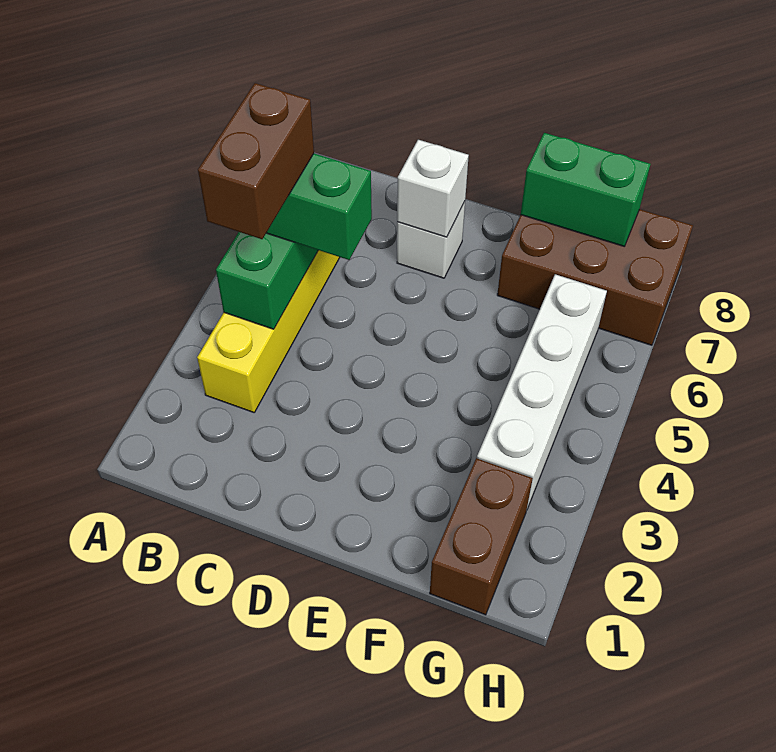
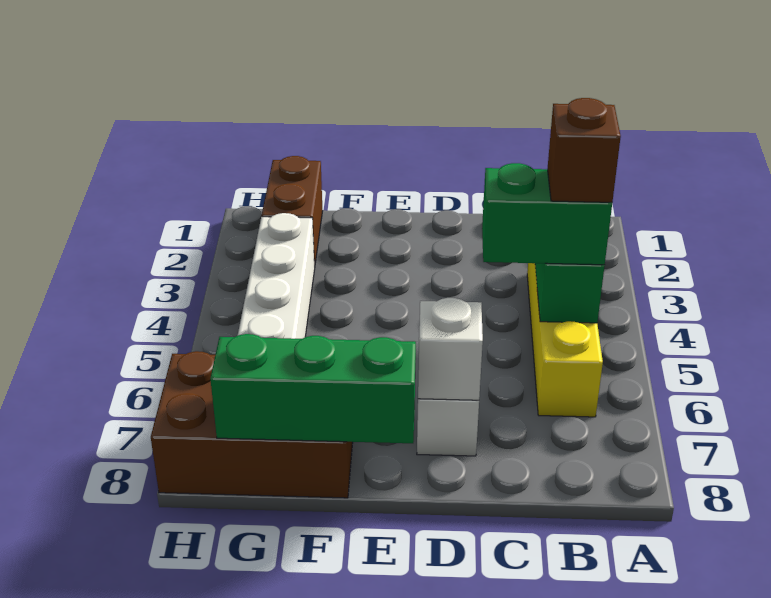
brown 1x2 brick [198,83,314,239] -> brown 1x1 brick [547,98,621,202]
green 1x2 brick [521,133,650,246] -> green 1x3 brick [210,334,416,443]

